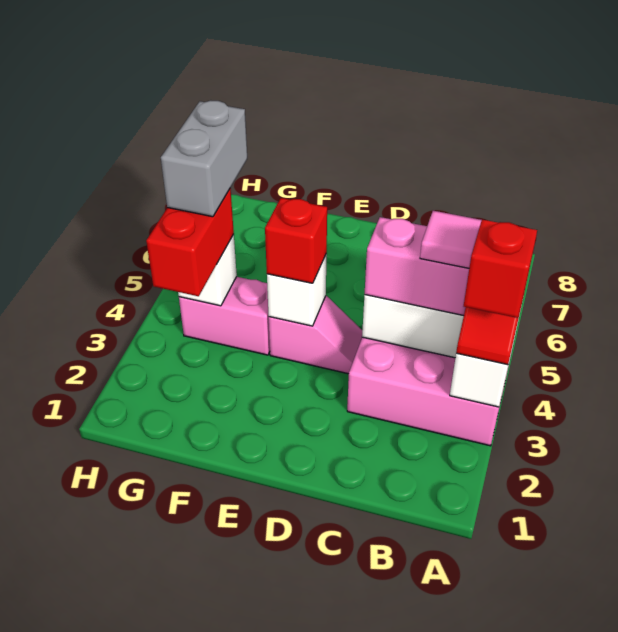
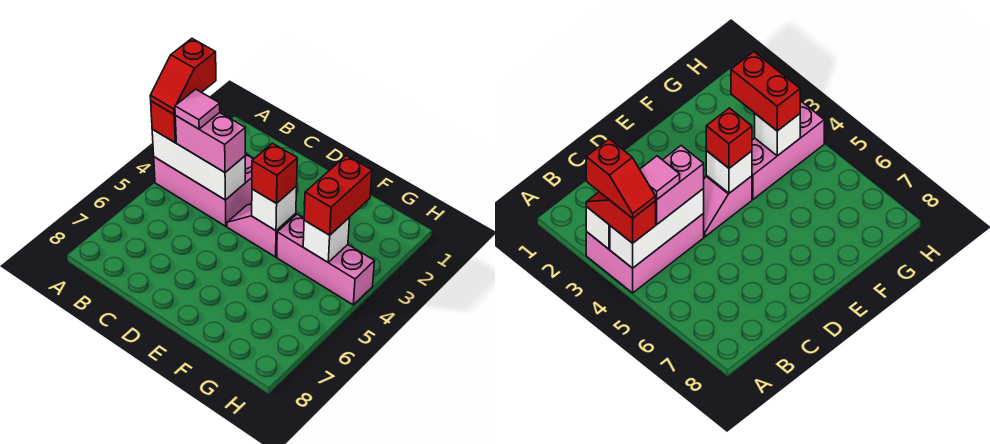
pink 1x2 brick [179,277,270,355] -> pink 1x3 brick [277,214,375,305]
grey 1x2 brick [161,100,247,217] -> none

